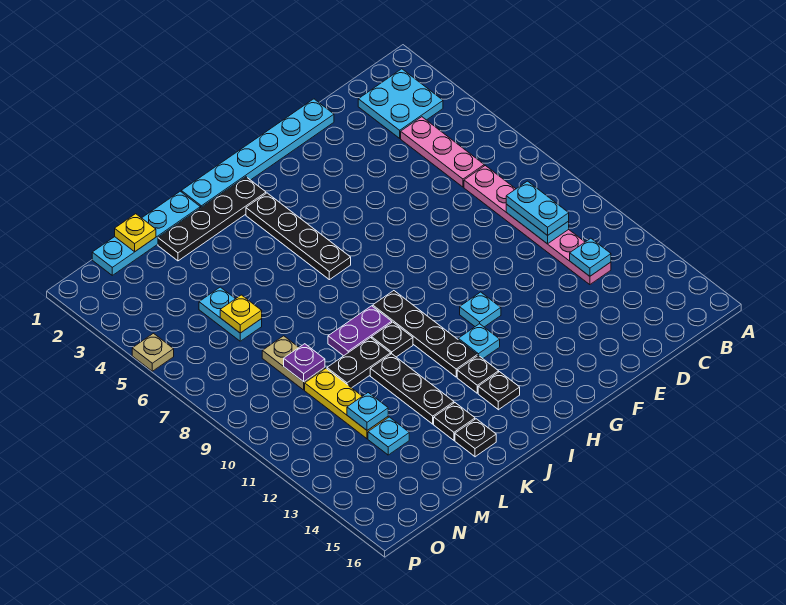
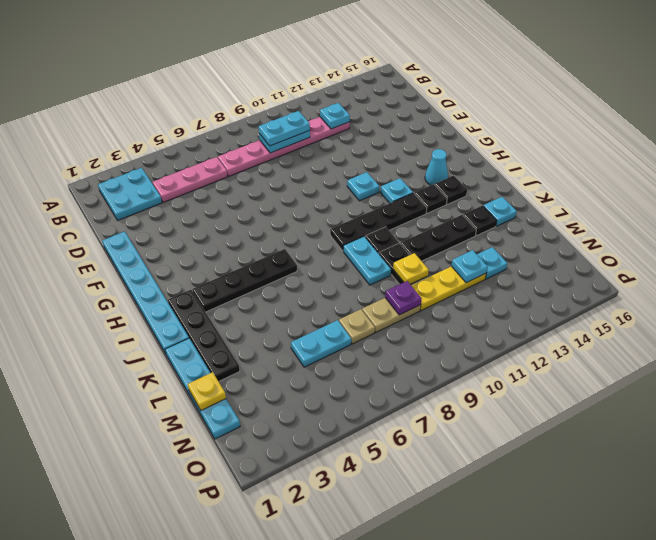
none -> cyan 1x1 cone [425,149,448,185]
purple 1x2 plate [328,306,392,356] -> cyan 1x2 plate [343,237,391,285]
black 1x1 plate [455,419,496,457] -> cyan 1x1 plate [483,197,517,226]
yellow 1x1 plate [220,295,262,333] -> yellow 1x1 plate moved to [393,253,429,284]
tan 1x1 plate [132,333,174,371] -> tan 1x1 plate moved to [339,309,375,344]

